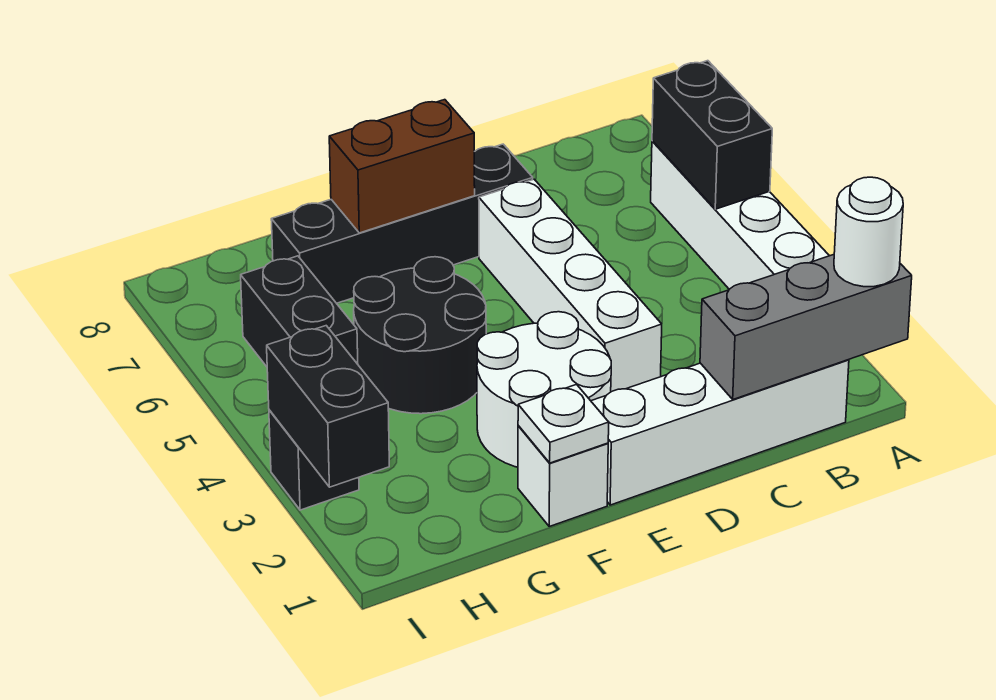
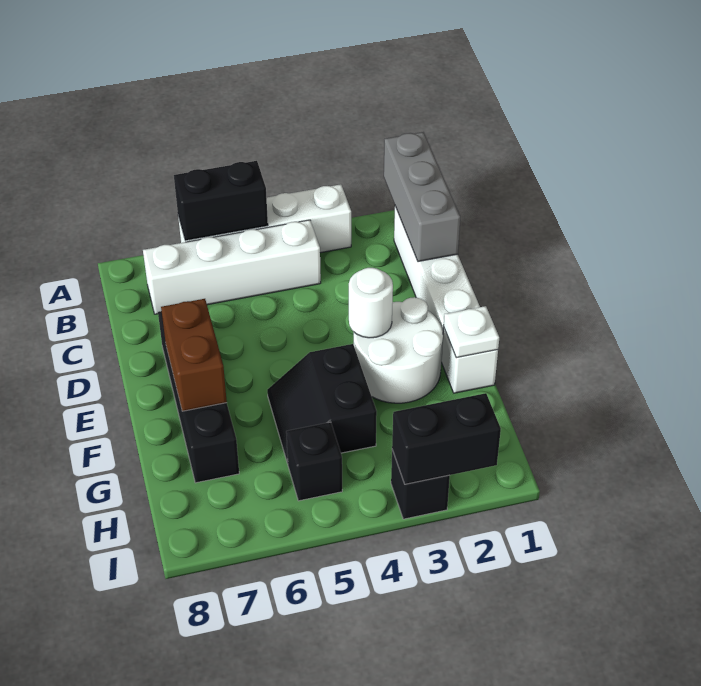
white 1x1 round brick [834,177,903,287] -> white 1x1 round brick moved to [349,268,393,338]
white 1x4 brick [479,179,662,392] -> white 1x4 brick moved to [143,220,321,314]
black 2x2 round brick [354,257,486,414] -> black 2x2 slope [267,344,377,464]
black 1x2 brick [241,256,358,367] -> black 1x1 brick [286,422,342,501]

